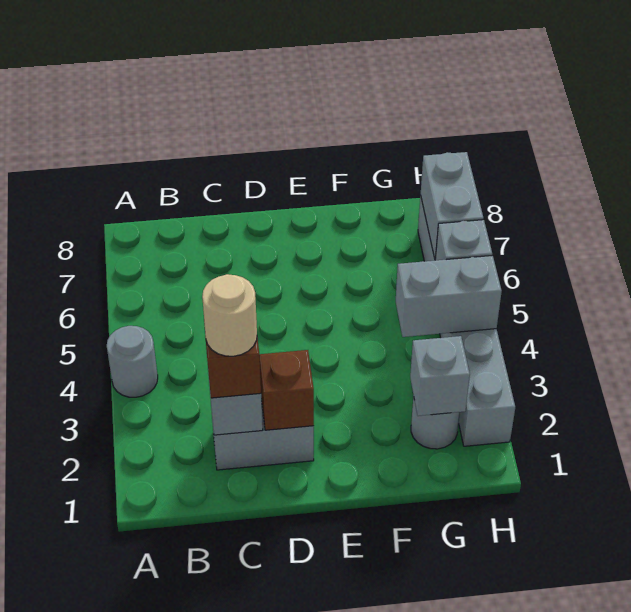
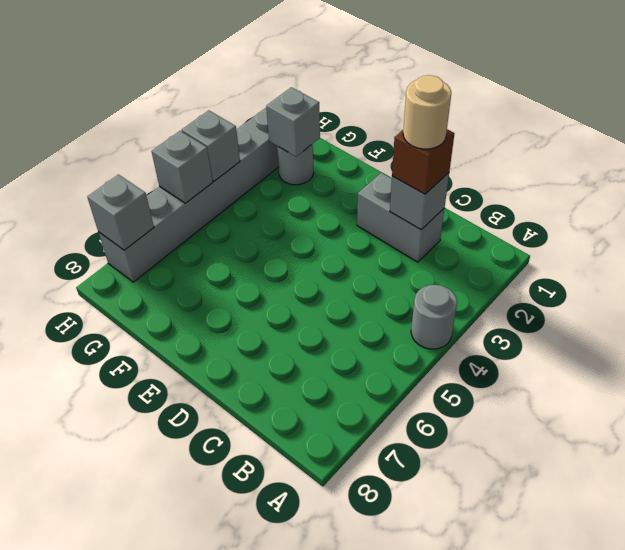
brown 1x1 brick [260,350,314,430] -> none
grey 1x2 brick [396,255,502,337] -> grey 1x1 brick [182,110,240,181]
grey 1x2 brick [421,152,483,259] -> grey 1x1 brick [87,175,154,250]

